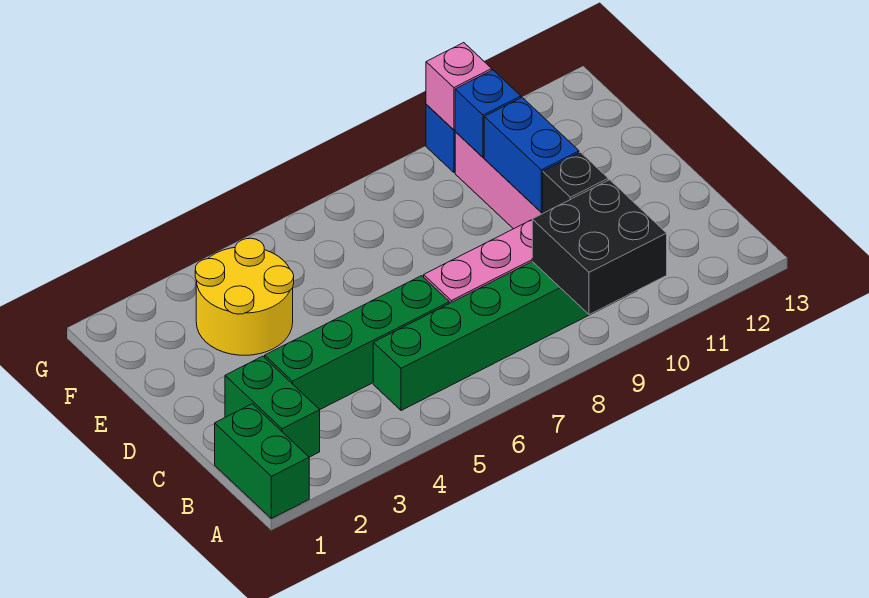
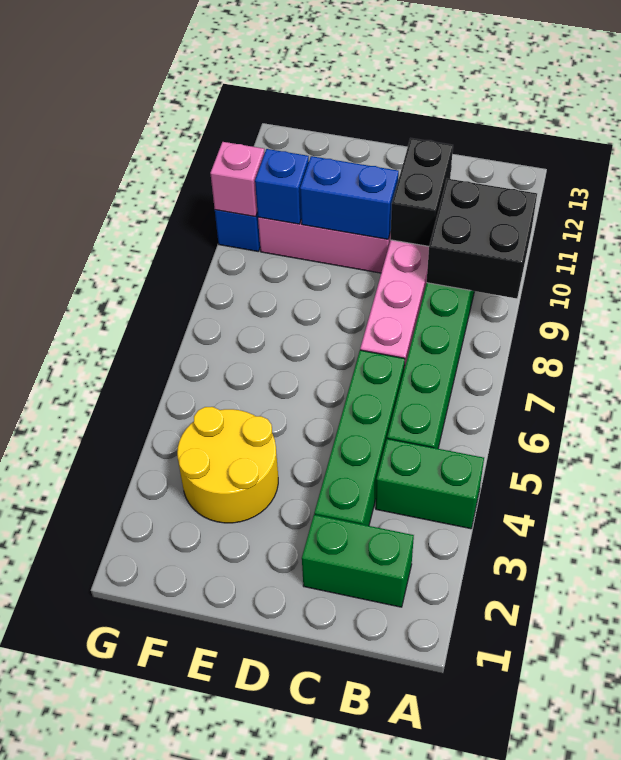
green 1x2 brick [215,404,309,519] -> green 1x2 brick moved to [376,439,484,529]
black 1x1 brick [543,152,608,213] -> black 1x2 brick [390,138,453,246]

